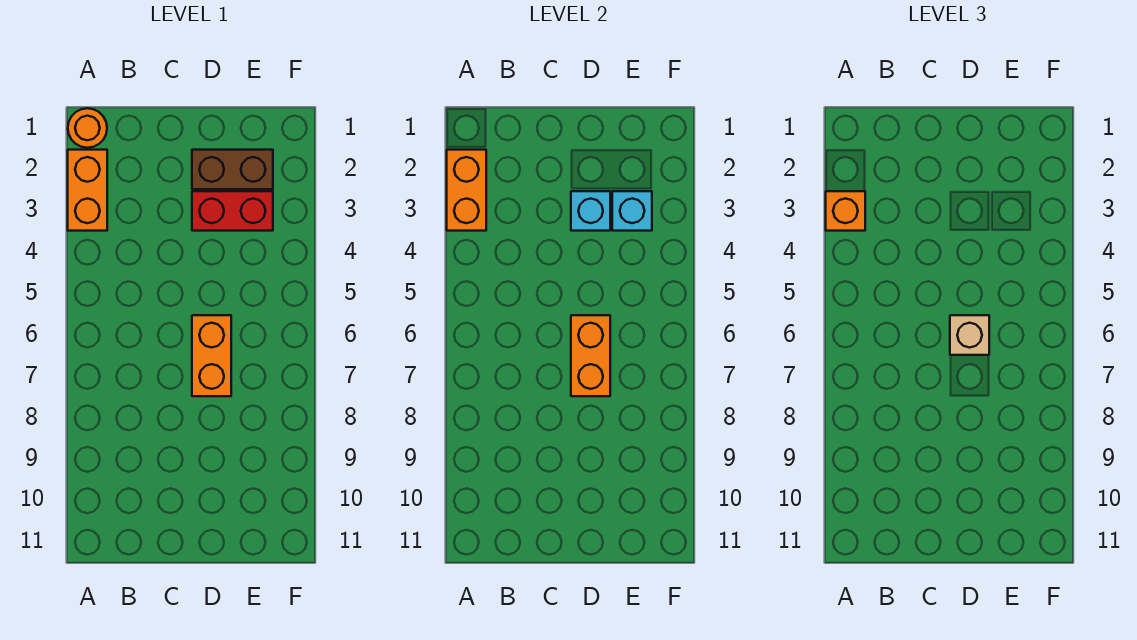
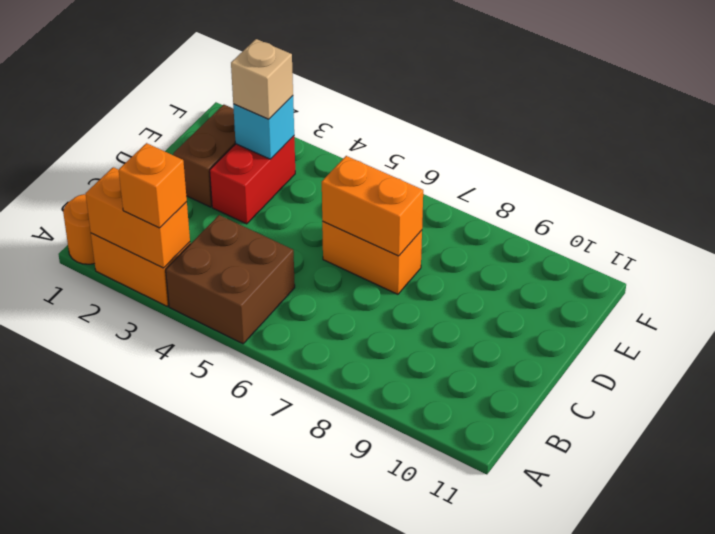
none -> brown 2x2 brick [166,215,295,344]
cyan 1x1 brick [571,191,610,231] -> none
tan 1x1 brick [950,315,989,355] -> tan 1x1 brick moved to [231,39,293,119]

